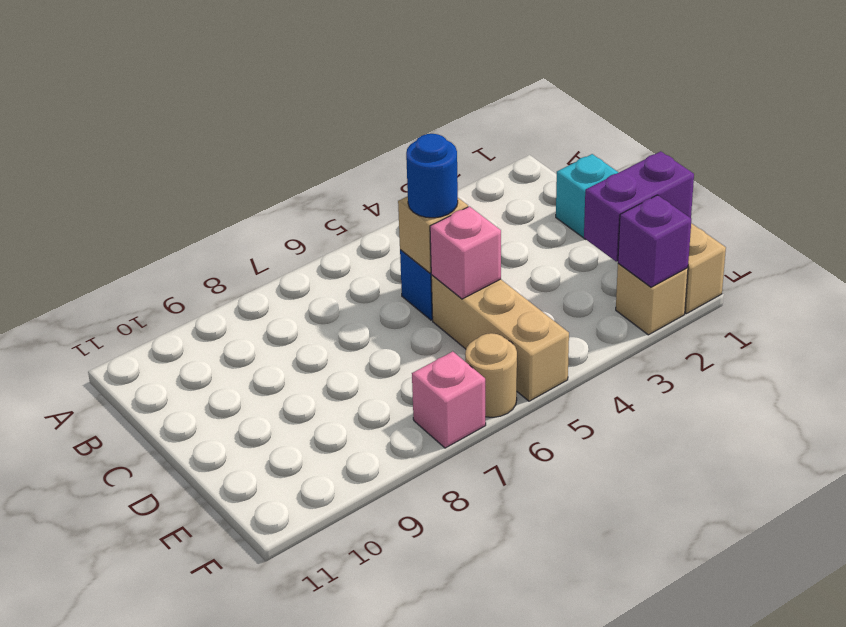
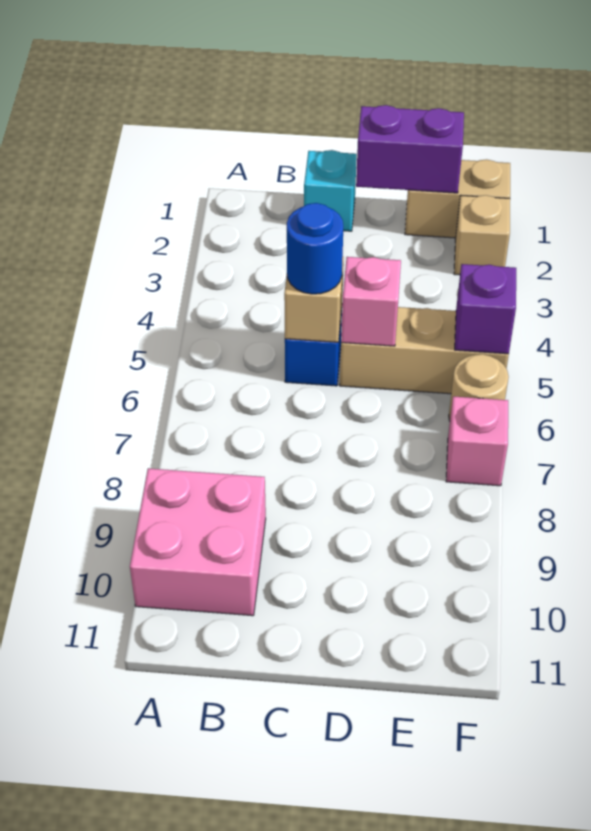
none -> pink 2x2 brick [130,468,266,616]
purple 1x2 brick [584,151,694,261] -> purple 1x2 brick turned to [356,105,464,193]
purple 1x1 brick [618,195,691,287] -> purple 1x1 brick moved to [455,264,516,354]

